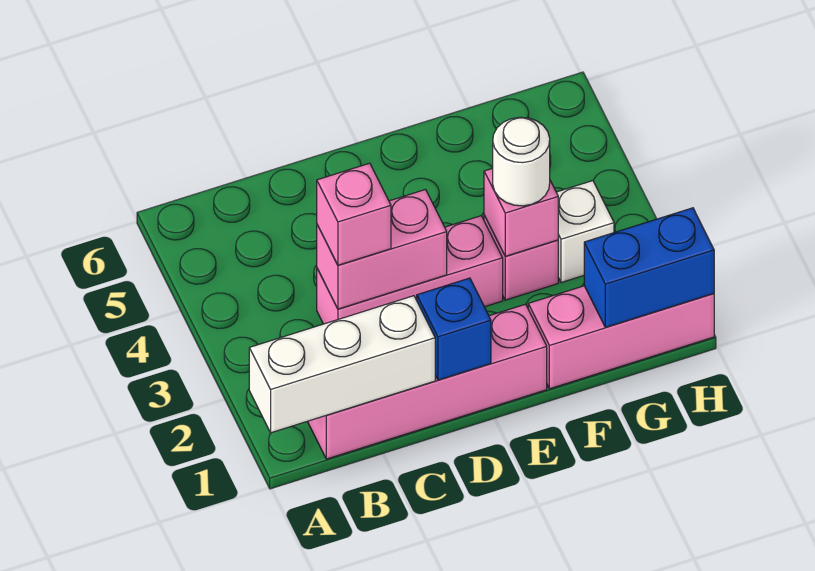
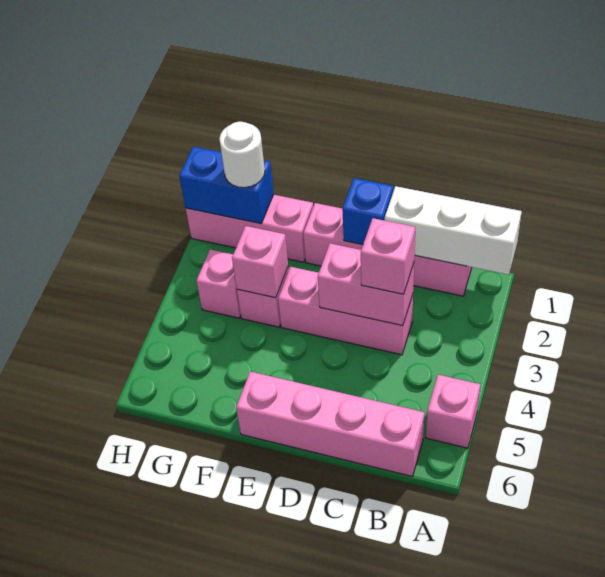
none -> pink 1x1 brick [426,375,481,448]
none -> pink 1x4 brick [236,372,425,477]
white 1x1 round brick [493,117,550,206] -> white 1x1 round brick moved to [219,122,265,188]
white 1x1 brick [556,181,614,283] -> pink 1x1 brick [196,249,241,318]

